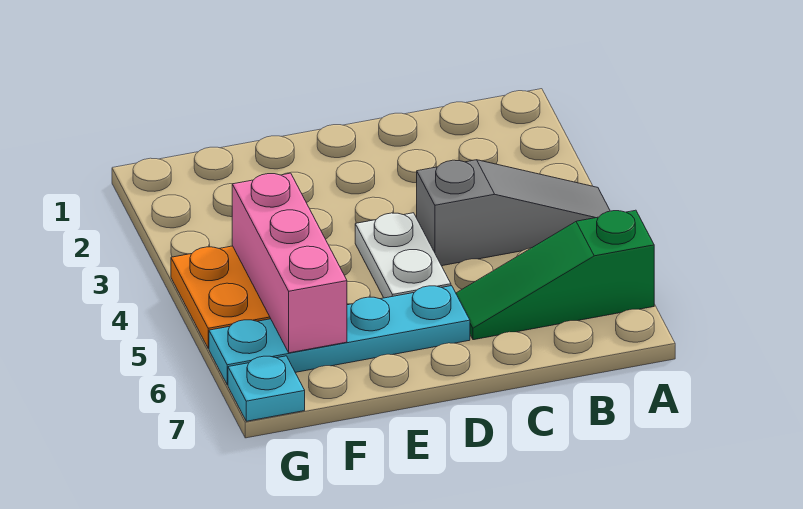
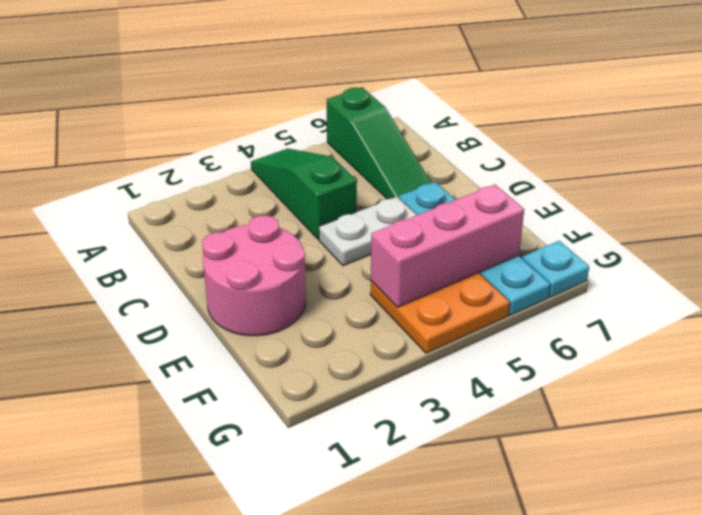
grey 1x3 slope [417,160,610,266] -> green 1x3 slope [251,148,357,240]
none -> pink 2x2 round brick [202,216,306,336]

